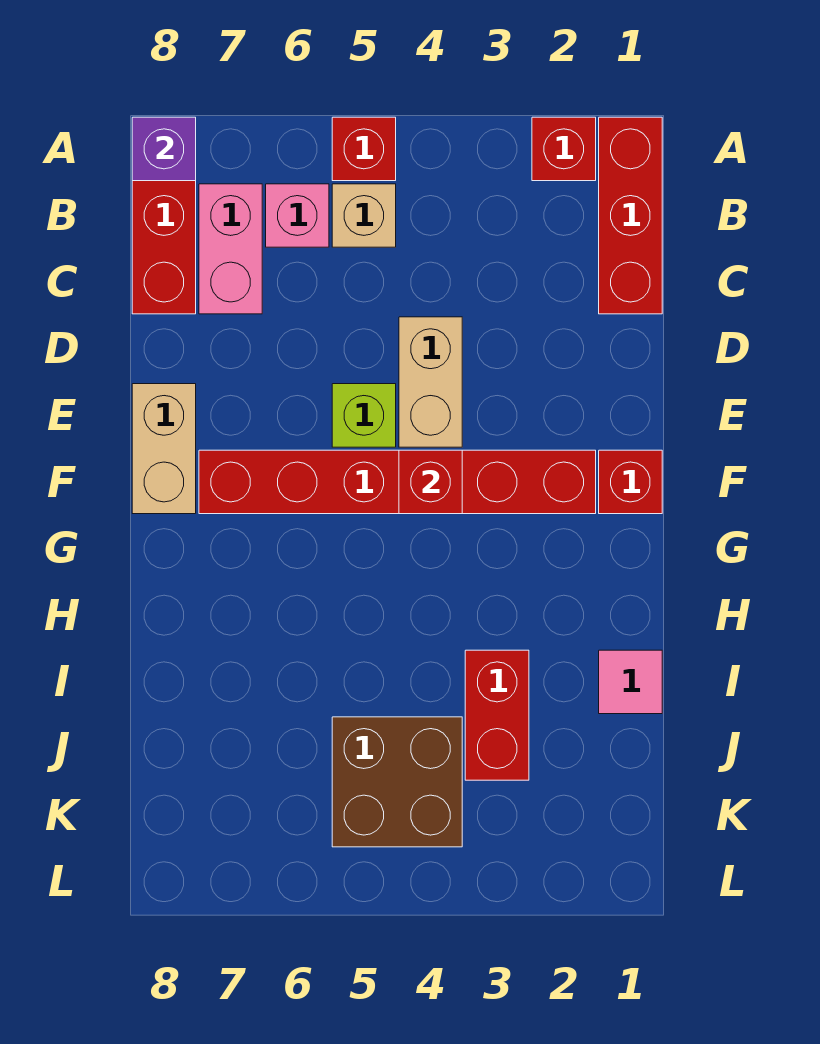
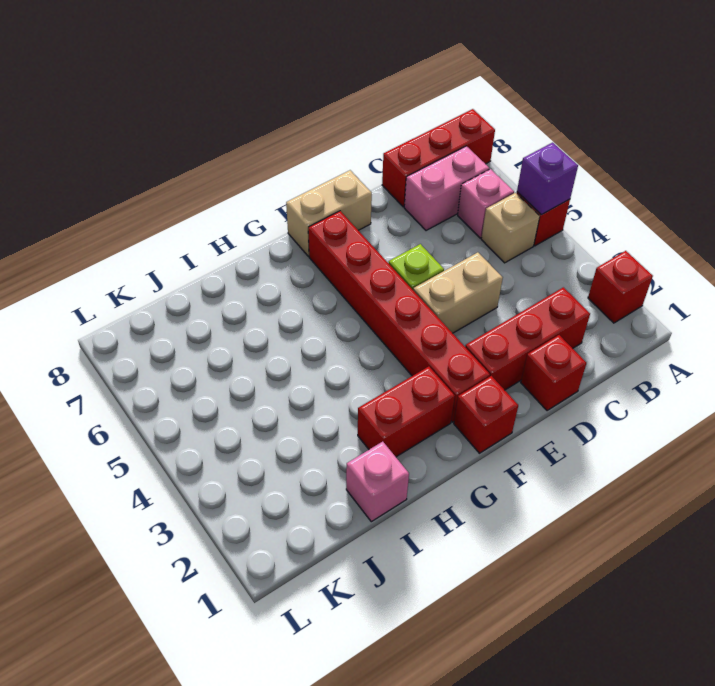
red 1x3 brick [599,117,662,314] -> red 1x3 brick moved to [465,287,590,390]
purple 1x1 brick [132,117,196,181] -> purple 1x1 brick moved to [517,143,578,215]
red 1x1 brick [399,450,462,514] -> red 1x1 brick moved to [521,335,586,411]
pink 1x1 tile [599,650,662,714] -> pink 1x1 brick [346,442,409,522]
red 1x2 brick [465,650,529,780] -> red 1x2 brick moved to [358,367,455,457]
brown 2x2 brick [332,717,462,847] -> none

